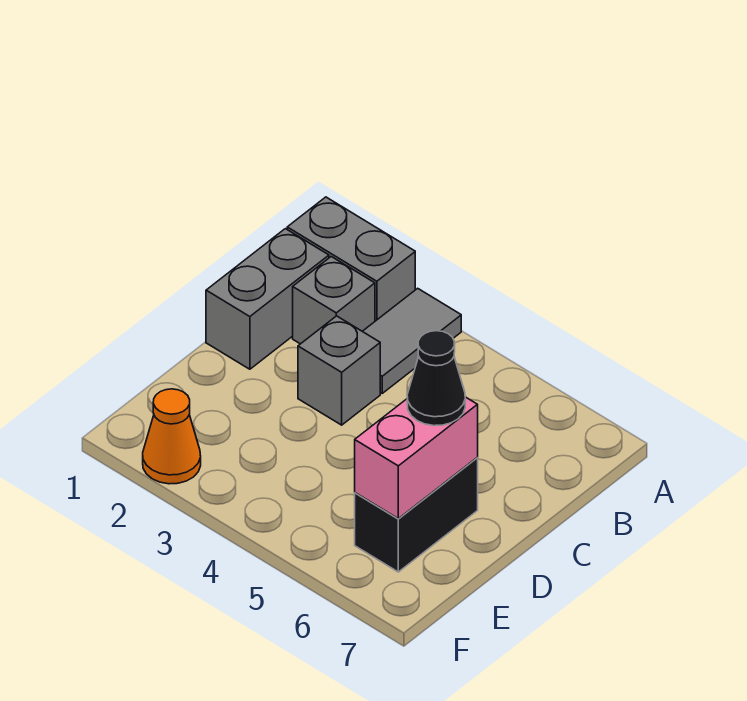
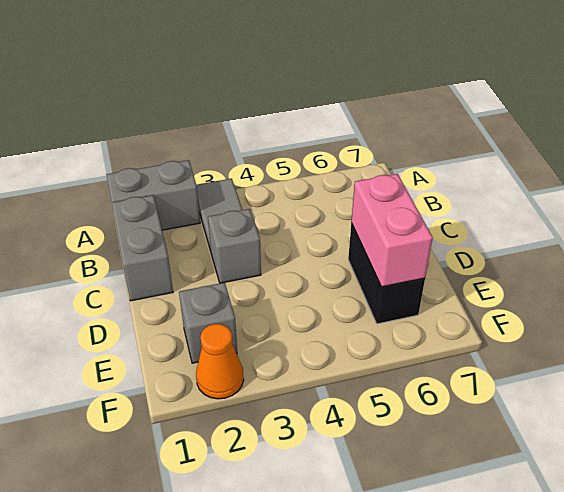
grey 1x1 brick [293,257,375,344] -> grey 1x1 brick moved to [179,282,237,363]
black 1x1 cone [407,331,465,426] -> none

